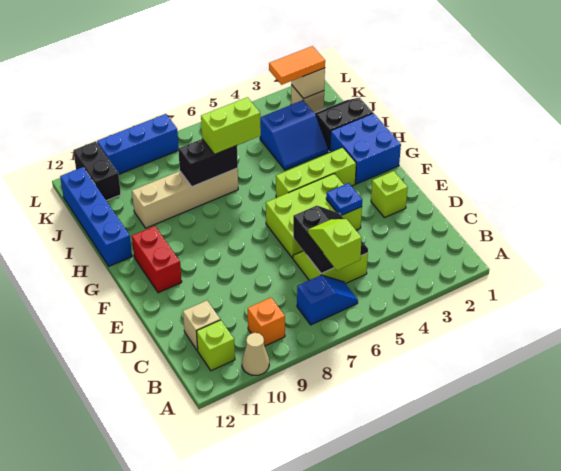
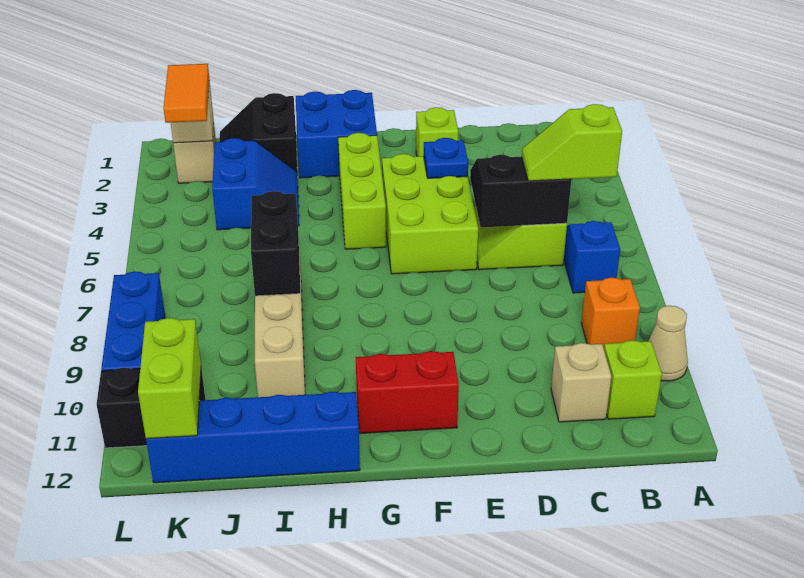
lime 1x2 brick [201,97,261,154] -> lime 1x2 brick moved to [138,318,201,439]

